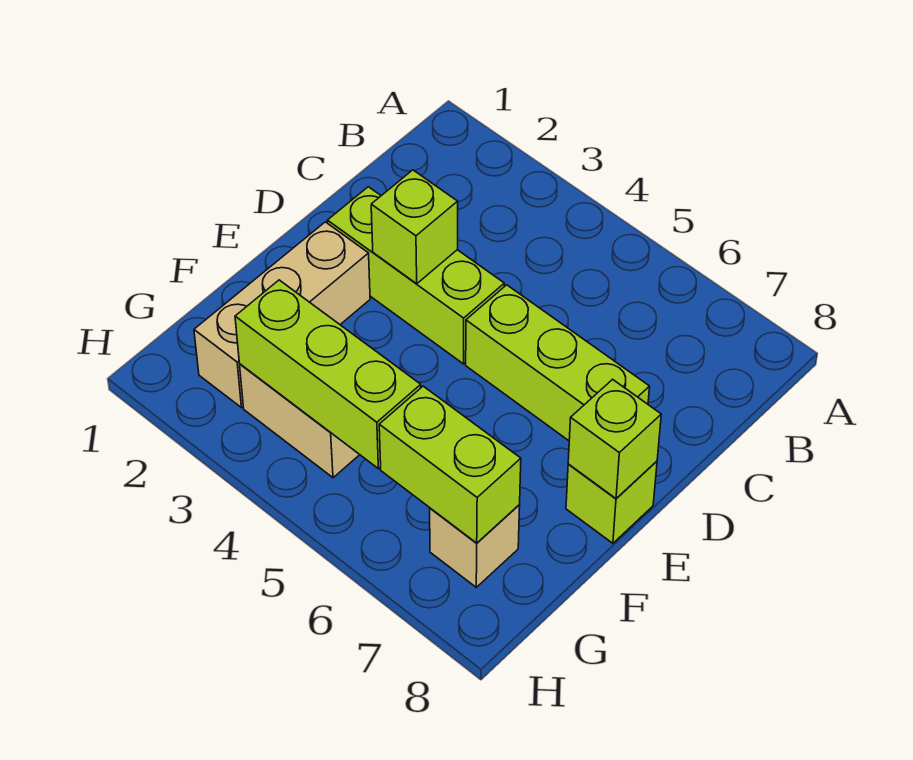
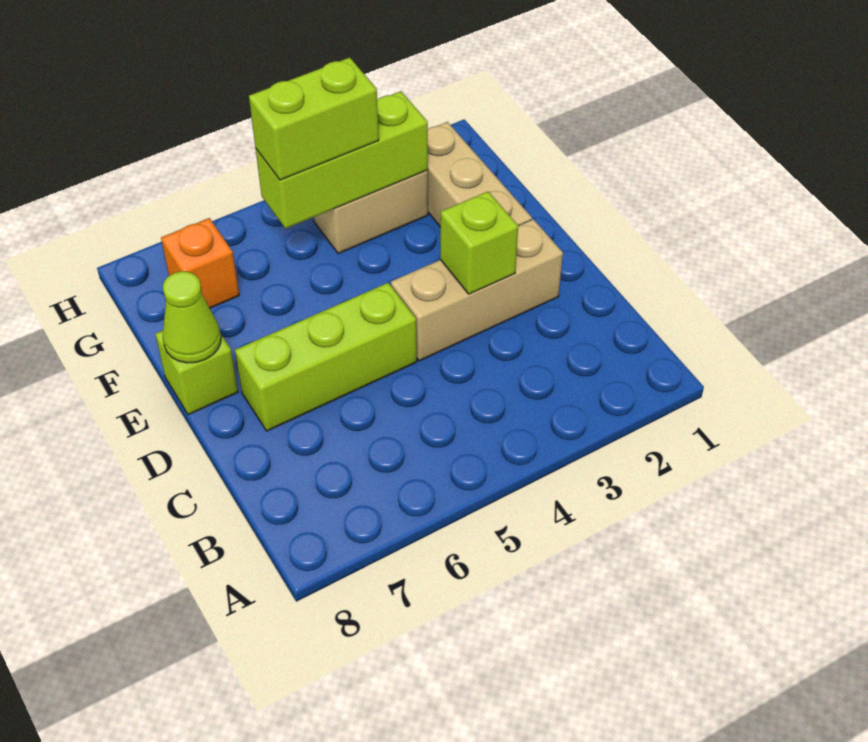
lime 1x3 brick [327,187,504,364] -> tan 1x3 brick [391,219,563,361]
lime 1x1 brick [568,379,661,499] -> lime 1x1 cone [163,271,221,363]
lime 1x2 brick [379,386,521,543] -> lime 1x2 brick moved to [249,58,379,180]
tan 1x1 brick [430,505,520,587] -> orange 1x1 brick [161,218,239,308]

